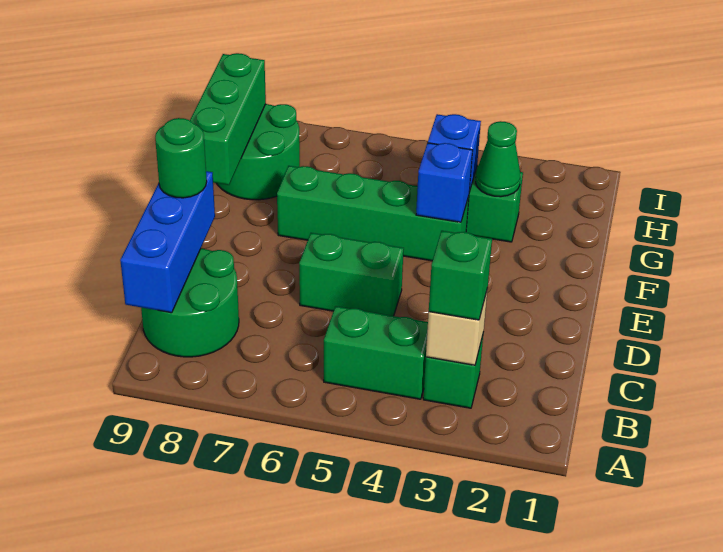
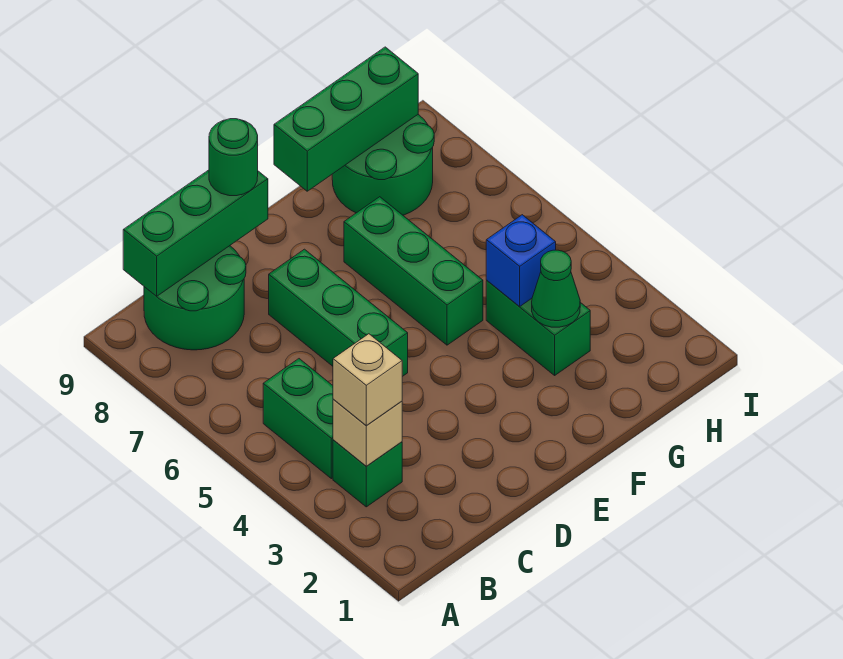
green 1x1 brick [429,231,492,320] -> tan 1x1 brick [333,334,402,425]
blue 1x3 brick [120,171,215,313] -> green 1x3 brick [123,170,268,296]
green 1x2 brick [299,233,404,316] -> green 1x3 brick [269,249,408,377]
green 1x4 brick [277,166,469,261] -> green 1x3 brick [344,197,483,345]
blue 1x1 brick [416,143,473,222] -> none

